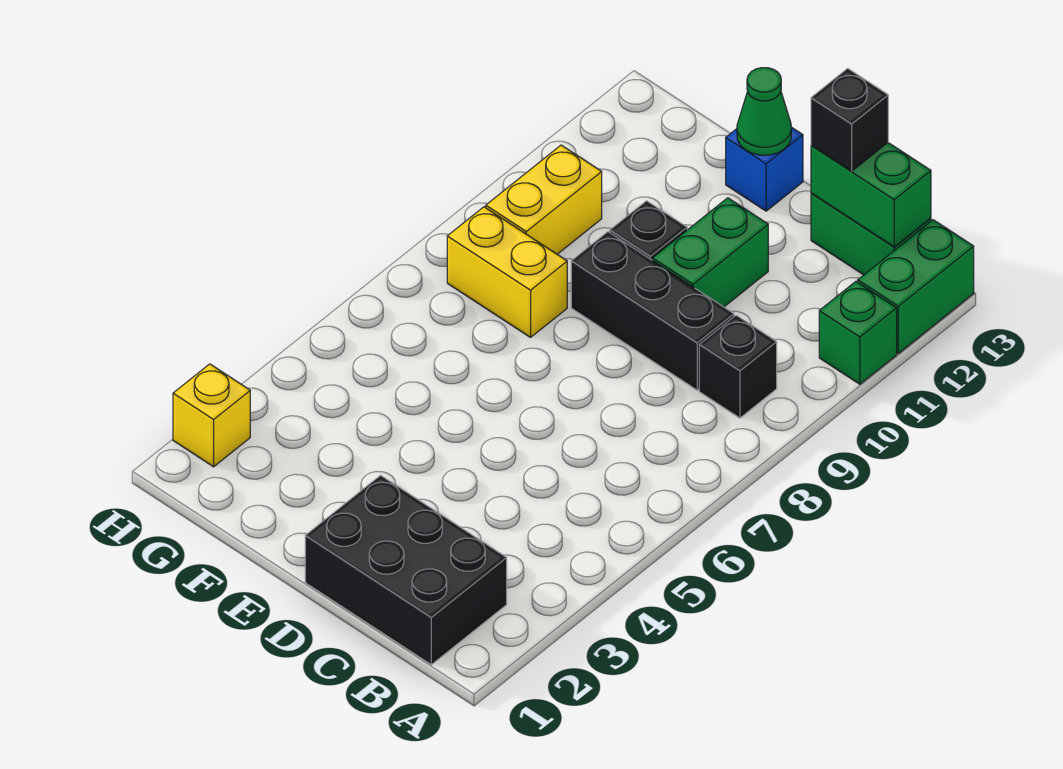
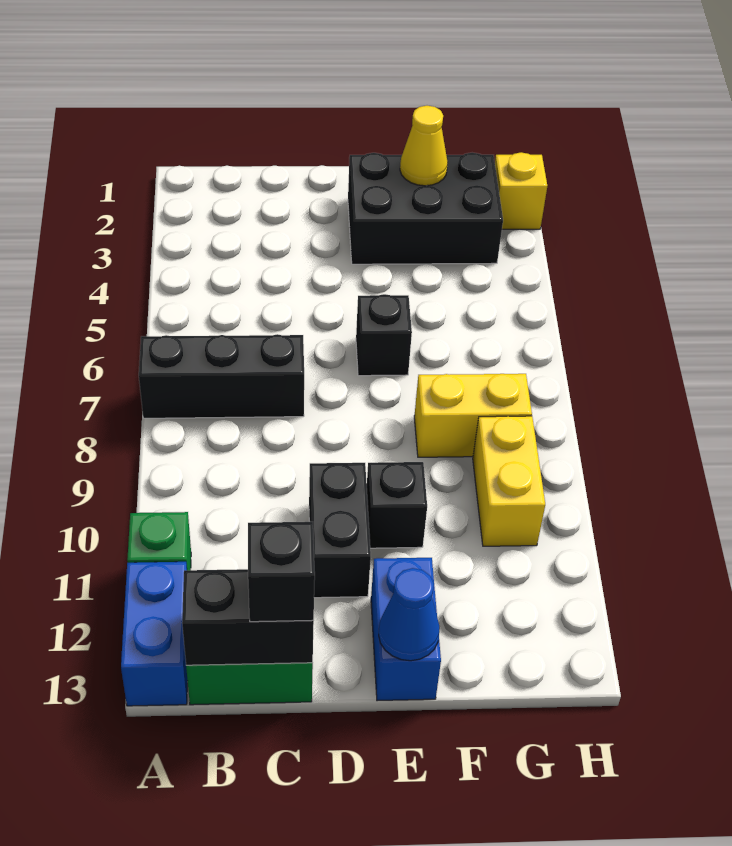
green 1x2 brick [858,220,974,353] -> blue 1x2 brick [121,562,188,706]
black 2x3 brick [305,475,507,665] -> black 2x3 brick moved to [348,153,503,264]
black 1x1 brick [699,315,777,418] -> black 1x1 brick moved to [356,294,412,376]
green 1x2 brick [811,143,931,247] -> black 1x2 brick [182,569,314,665]
black 1x3 brick [571,232,734,390] -> black 1x3 brick moved to [139,334,304,418]
green 1x2 brick [652,198,768,307] -> black 1x2 brick [309,463,371,598]
blue 1x1 brick [726,127,803,211] -> blue 1x2 brick [371,558,441,701]
green 1x1 cone [737,68,791,155] -> blue 1x1 cone [379,568,440,661]
none -> yellow 1x1 cone [400,106,448,186]

